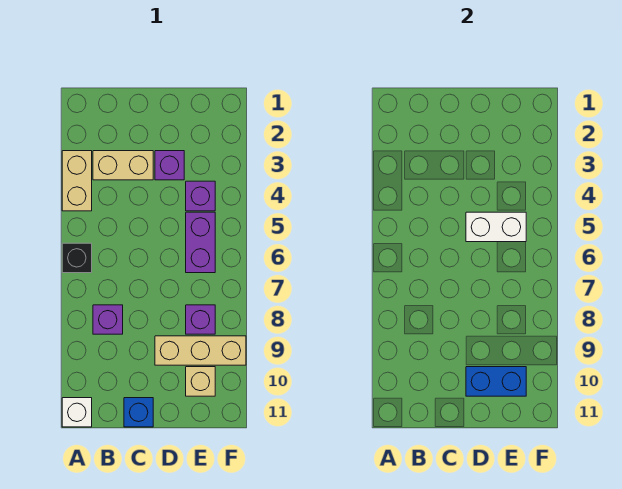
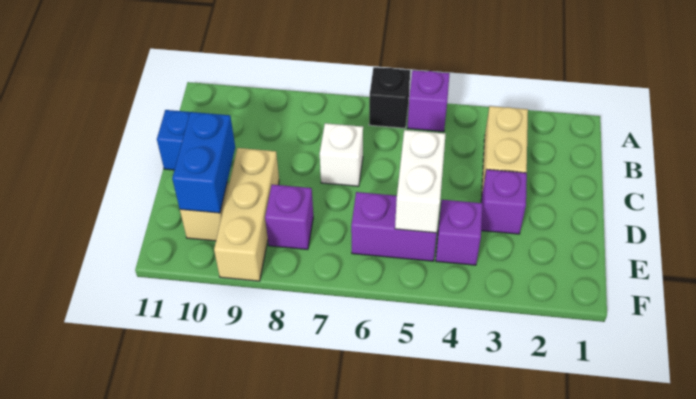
tan 1x2 brick [62,151,92,211] -> none
white 1x1 brick [62,398,92,427] -> white 1x1 brick moved to [320,123,363,186]
purple 1x1 brick [93,305,123,334] -> purple 1x1 brick moved to [408,70,450,132]

